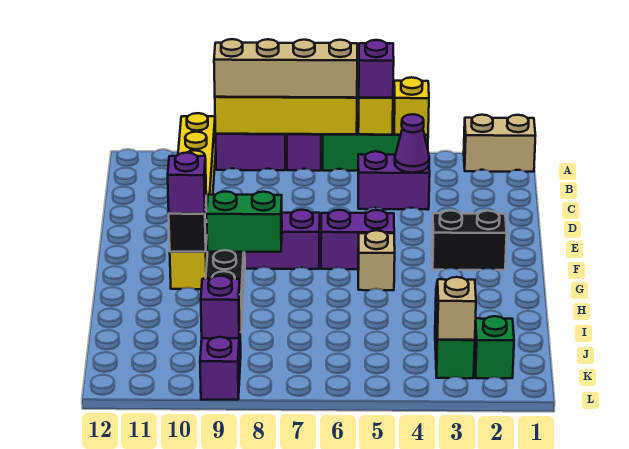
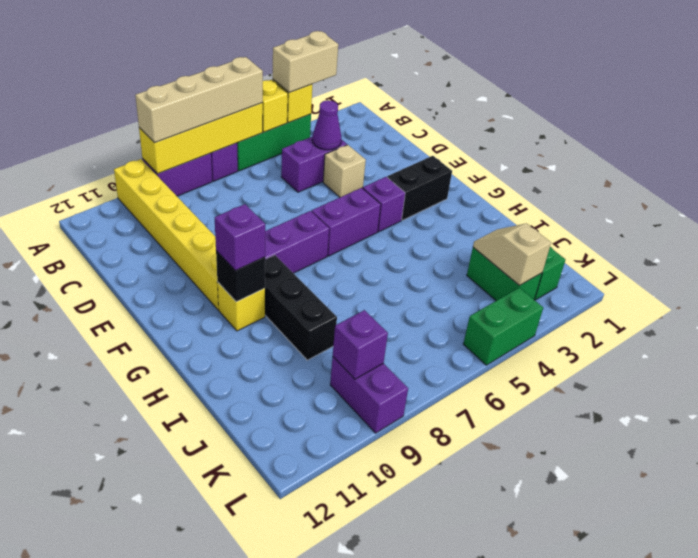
tan 1x2 brick [464,115,535,172] -> tan 1x2 brick moved to [273,31,338,93]
purple 1x1 brick [359,40,394,98] -> purple 1x1 brick moved to [363,177,405,232]
tan 1x1 brick [358,230,395,290] -> tan 1x1 brick moved to [323,145,366,197]
green 1x2 brick [207,191,282,252] -> green 1x2 brick moved to [463,288,543,365]

